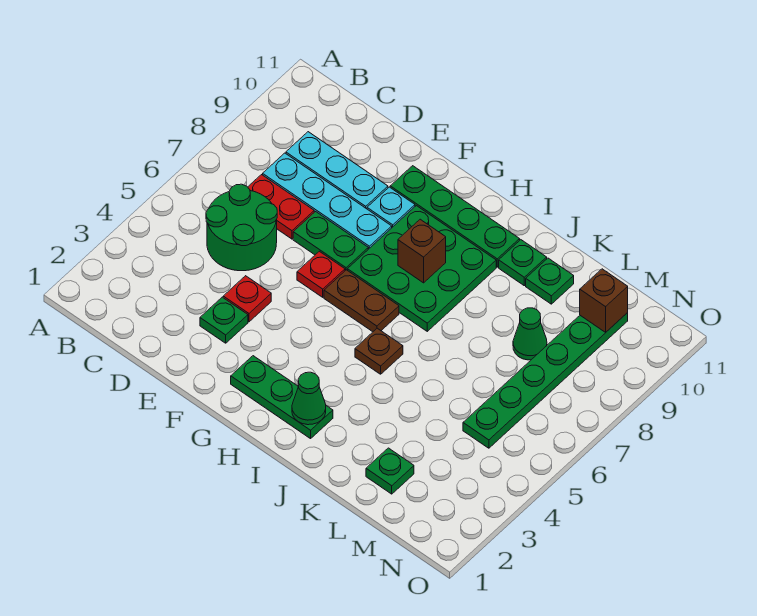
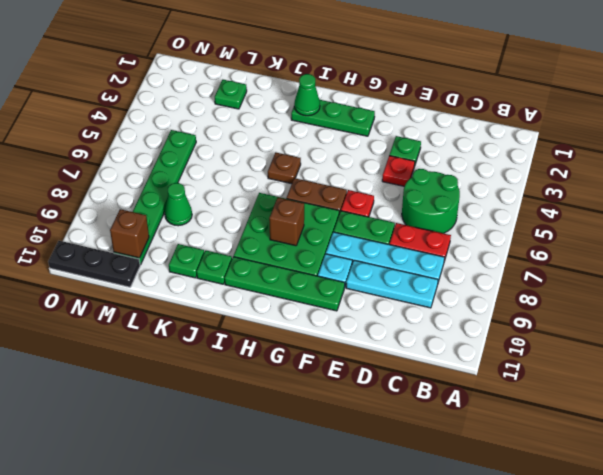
none -> black 1x3 plate [48,241,140,287]

